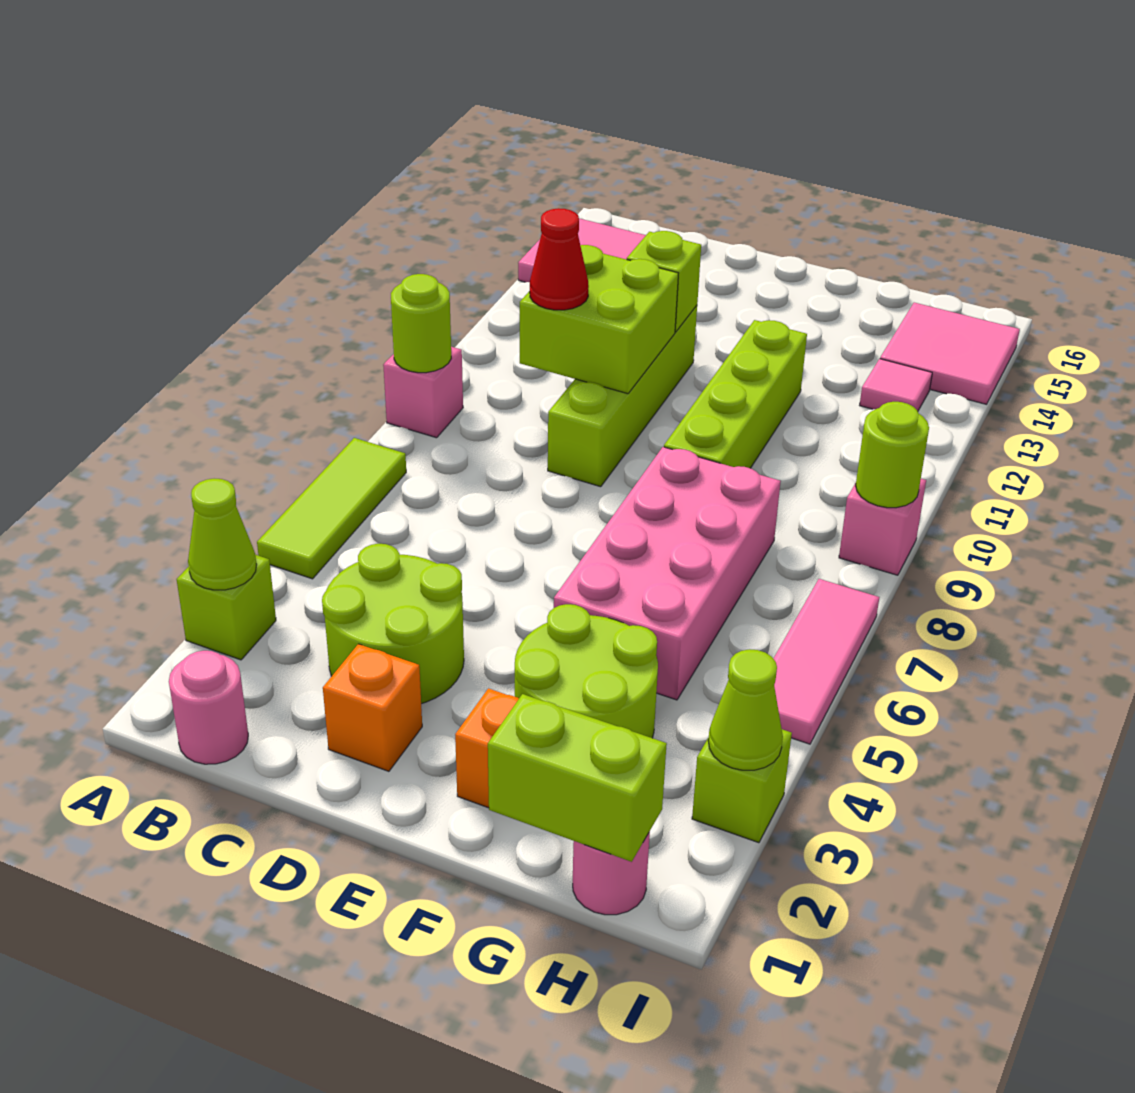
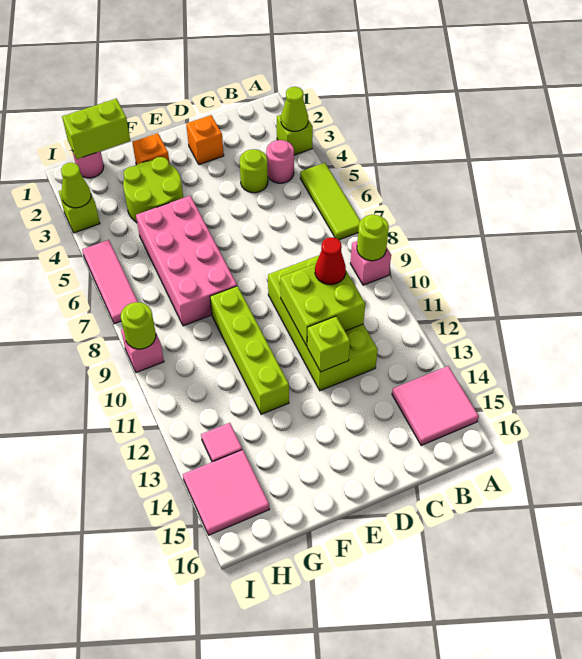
pink 1x1 round brick [169,651,248,764] -> pink 1x1 round brick moved to [266,140,294,183]
lime 2x2 round brick [322,544,464,704] -> lime 1x1 round brick [240,149,268,193]
lime 1x4 brick [548,306,697,487] -> lime 2x4 brick [268,256,378,391]

